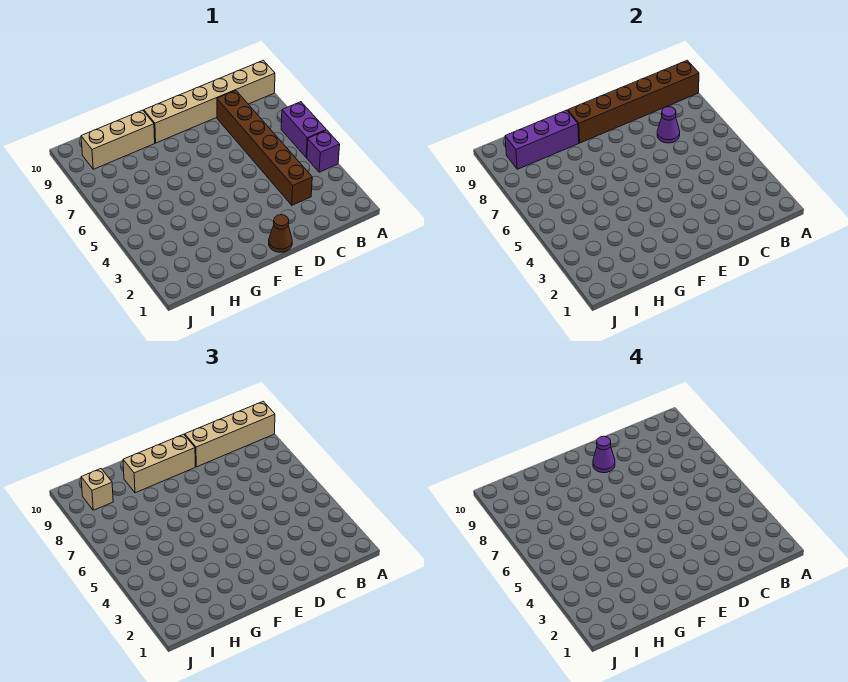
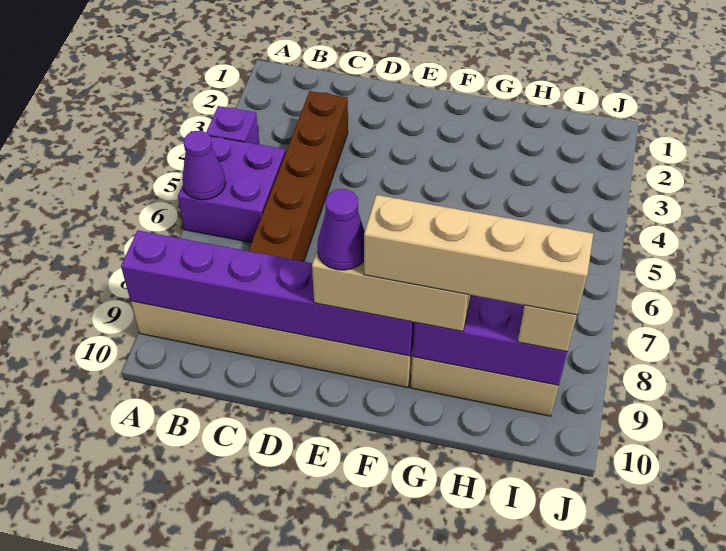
purple 1x2 brick [281,102,326,158] -> purple 2x2 brick [178,136,286,242]
brown 1x6 brick [568,60,699,143] -> purple 1x6 brick [121,230,415,356]
tan 1x4 brick [185,401,275,467] -> tan 1x4 brick moved to [364,195,593,315]
purple 1x1 cone [657,107,680,143] -> purple 1x1 cone moved to [182,131,226,200]
brown 1x1 cone [269,215,292,252] -> none

